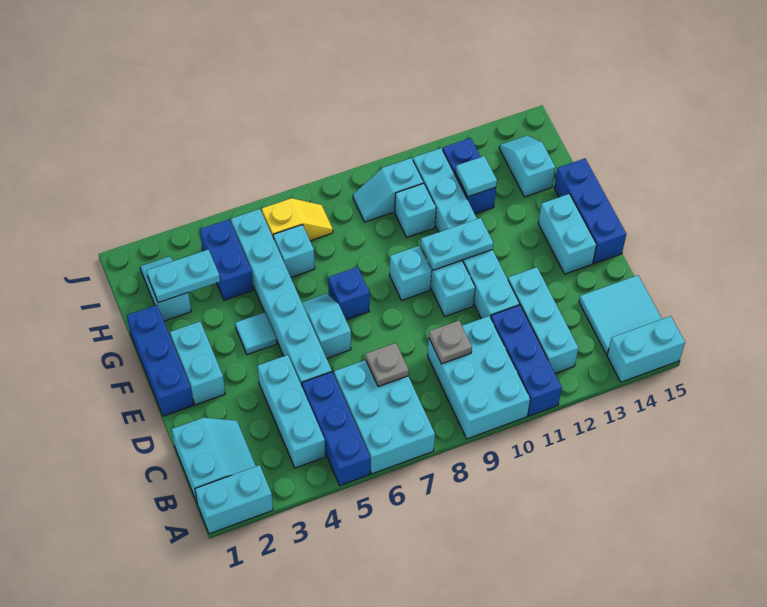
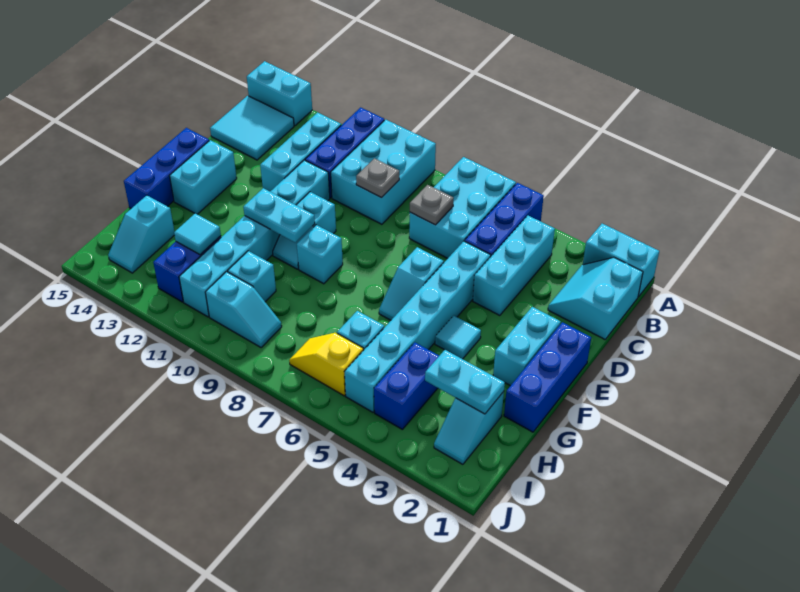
blue 1x1 brick [328,267,370,320] -> none

